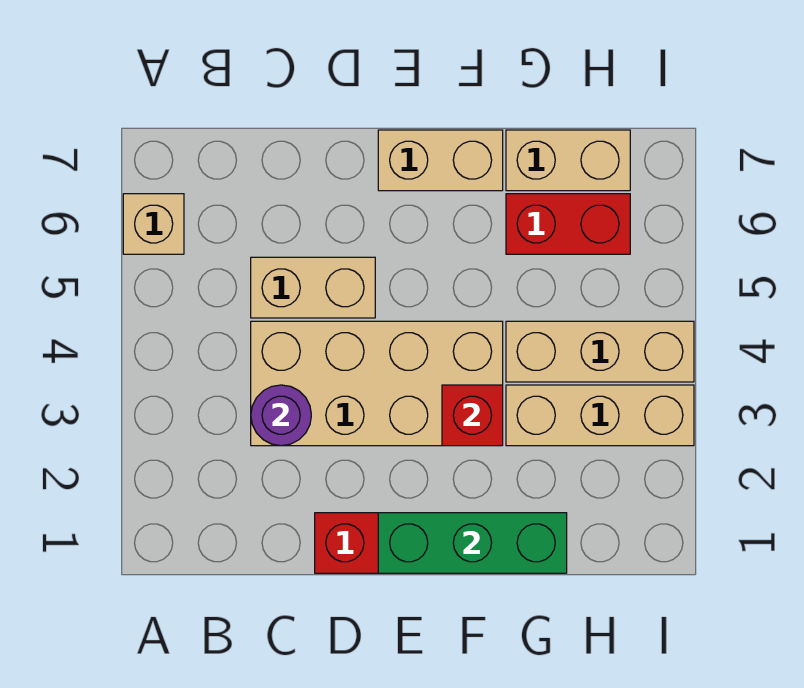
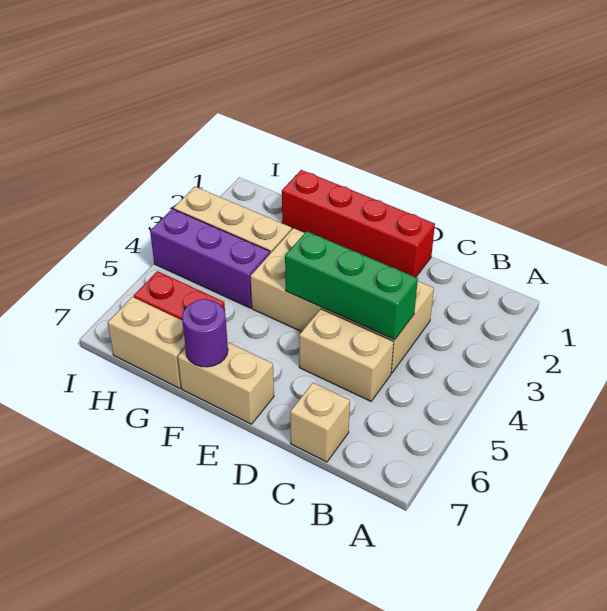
tan 1x1 brick [123,194,184,254] -> tan 1x1 brick moved to [290,383,350,462]
purple 1x1 round brick [251,385,311,446] -> purple 1x1 round brick moved to [182,299,228,367]
green 1x3 brick [378,513,567,573] -> green 1x3 brick moved to [285,231,418,340]
red 1x1 brick [442,385,503,446] -> none
tan 1x3 brick [506,321,694,382] -> purple 1x3 brick [150,209,270,308]

